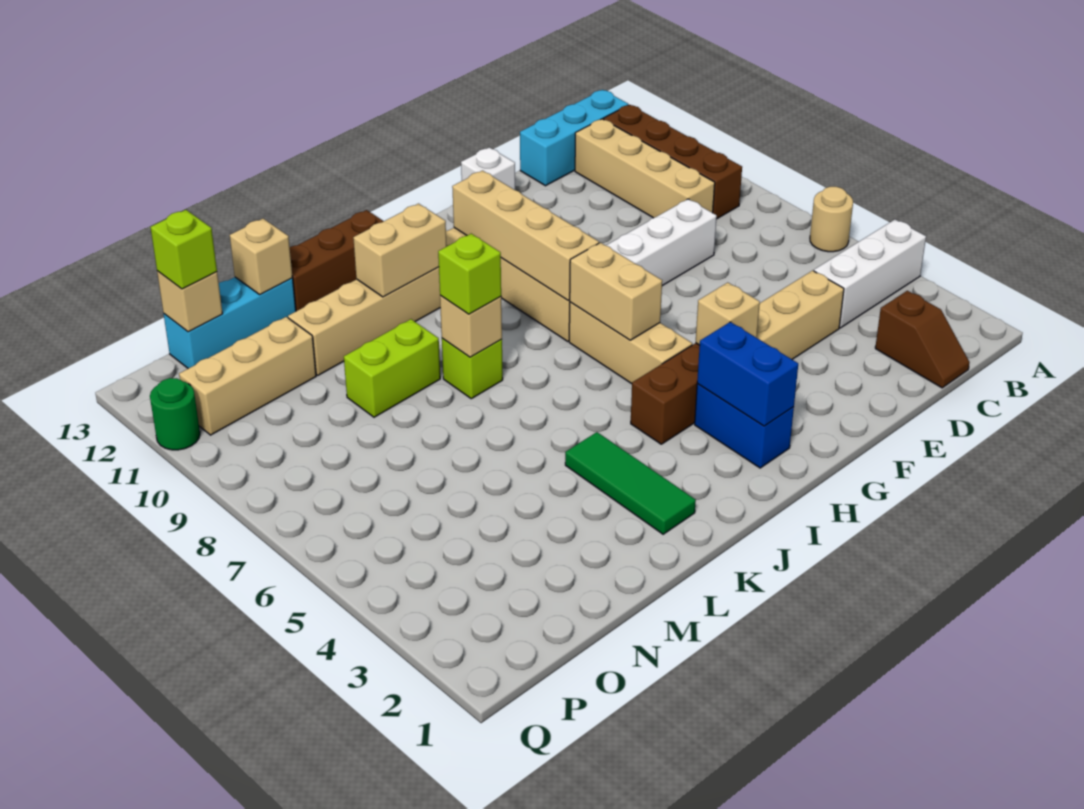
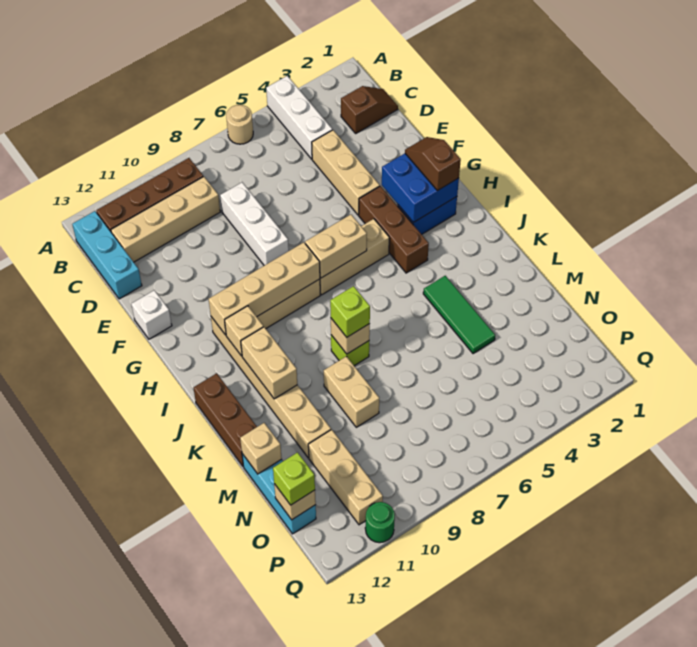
none -> brown 1x2 slope [405,137,461,191]
tan 1x1 brick [696,283,760,345] -> tan 1x1 brick moved to [225,306,263,356]
blue 1x2 brick [697,322,798,426] -> blue 2x2 brick [382,154,459,223]
green 1x3 tile [565,432,696,534] -> green 1x3 tile turned to [423,276,495,354]
lime 1x2 brick [344,319,440,417] -> tan 1x2 brick [324,356,379,427]

